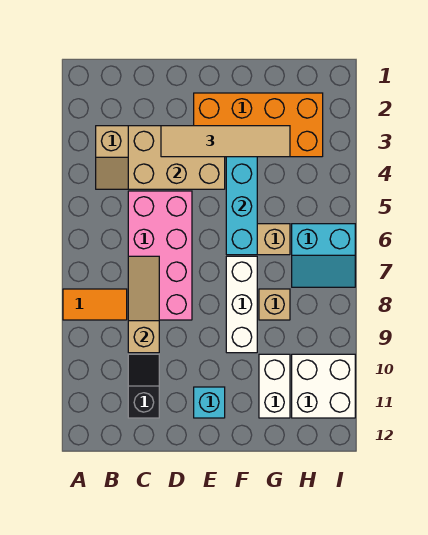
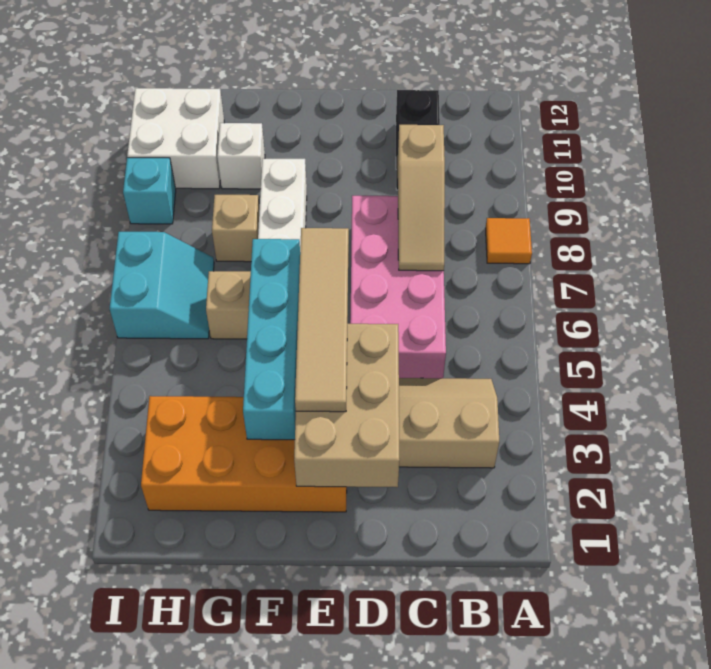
orange 1x2 tile [63,289,127,320] -> orange 1x1 tile [485,218,532,264]
tan 2x3 brick [128,126,225,189] -> tan 2x3 brick turned to [294,324,400,487]
tan 1x4 tile [161,126,290,157] -> tan 1x4 tile turned to [295,228,349,412]
cyan 1x1 brick [194,387,225,418] -> cyan 1x1 brick moved to [123,158,176,224]
white 1x2 brick [259,354,290,418] -> white 1x1 brick [217,123,265,189]
cyan 2x2 slope [292,224,355,287] -> cyan 2x2 slope turned to [110,232,214,339]

